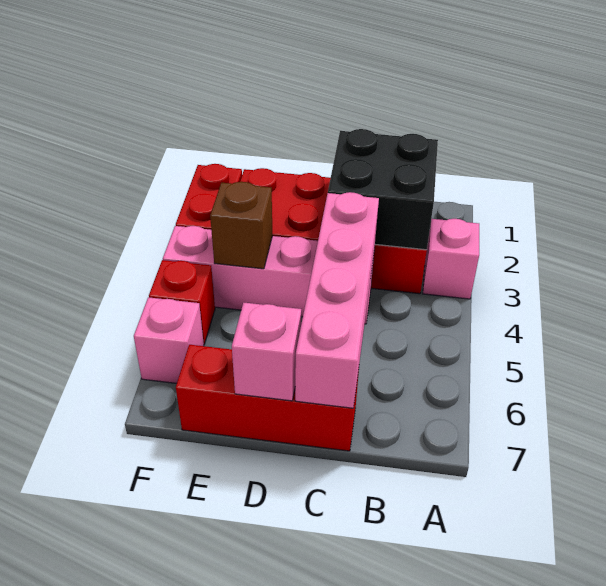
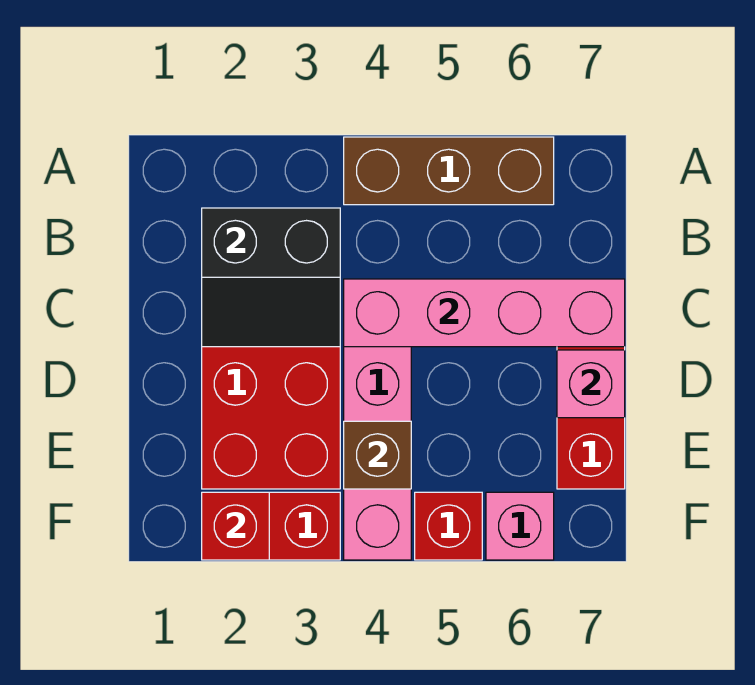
pink 1x1 brick [423,219,479,299] -> none
none -> brown 1x3 brick [344,137,554,205]
black 2x2 brick [328,129,438,250] -> black 2x2 slope [202,208,340,347]
none -> red 1x1 brick [202,492,269,560]

